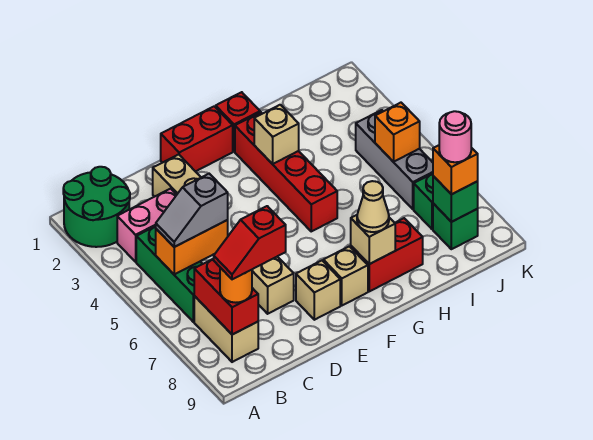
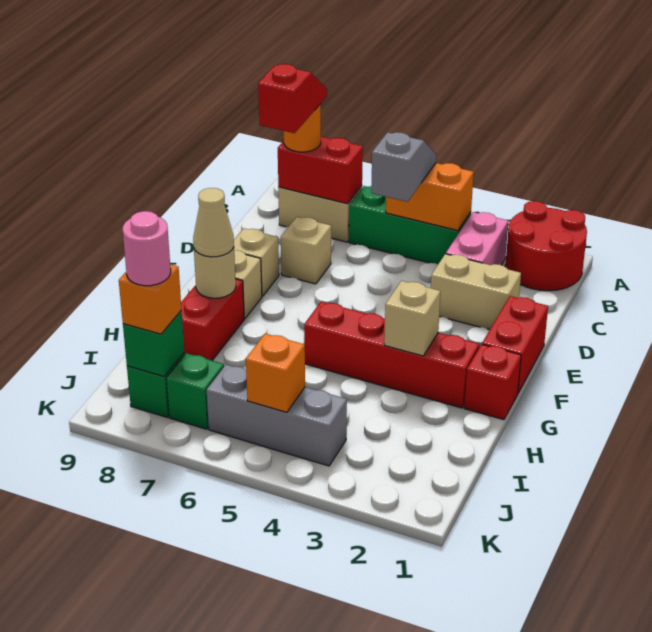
green 2x2 round brick [63,167,130,247] -> red 2x2 round brick [505,201,587,291]
orange 1x2 brick [156,220,228,274] -> orange 1x2 brick turned to [386,163,474,231]
tan 1x1 brick [351,215,395,264] -> tan 1x1 round brick [194,247,236,298]

